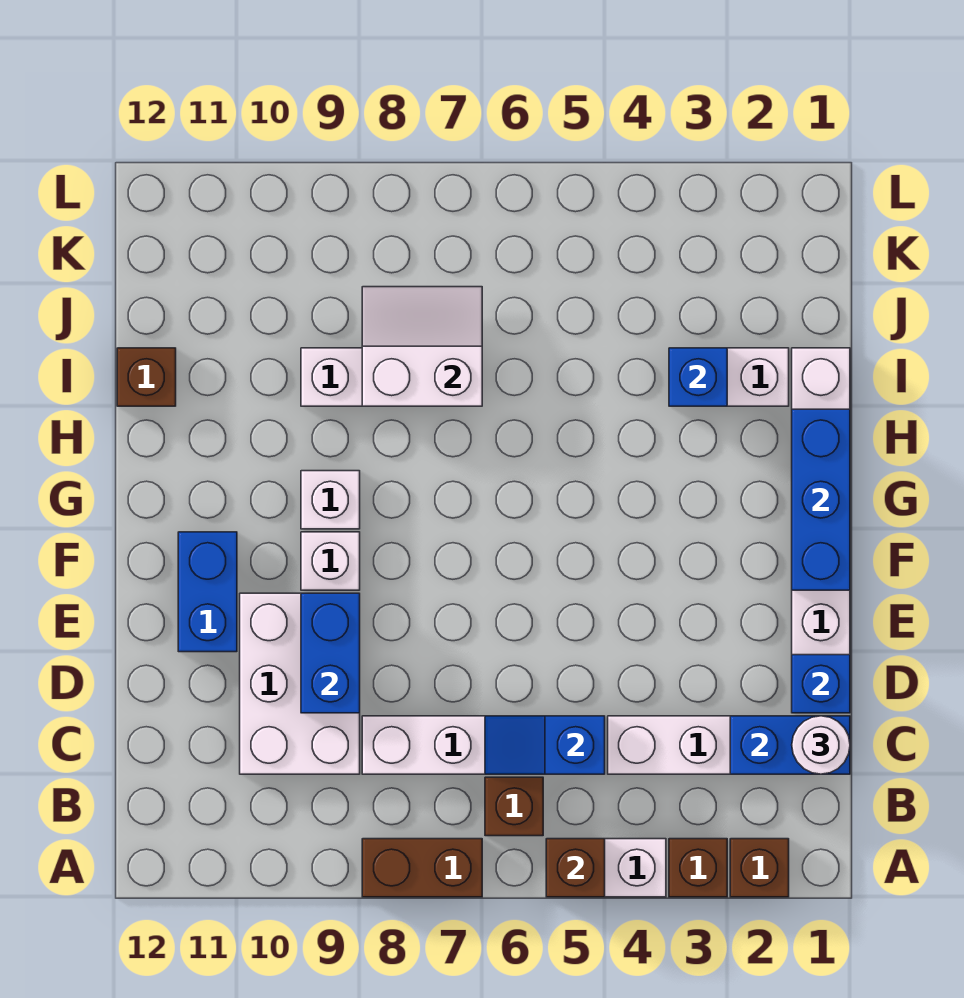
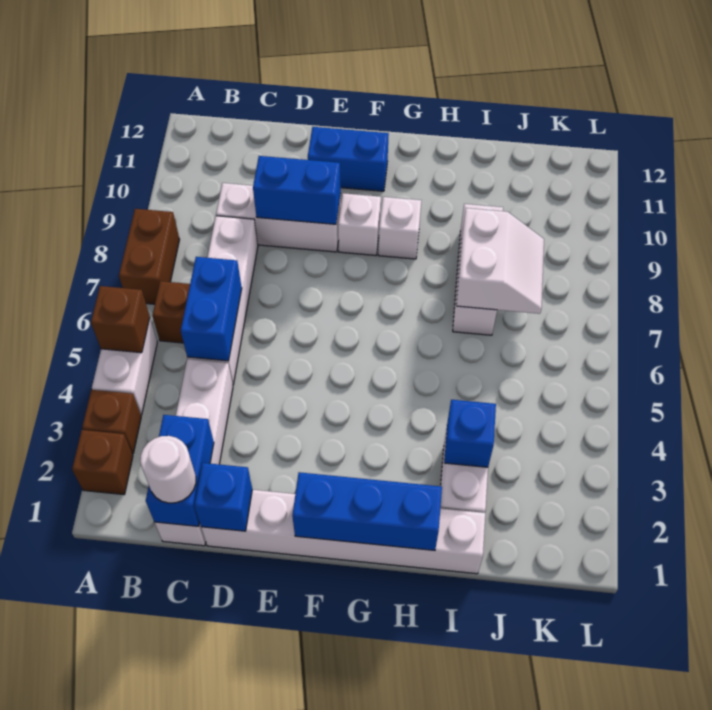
blue 1x2 slope [485,716,605,774] -> blue 1x2 brick [181,257,242,361]
white 2x3 brick [240,593,360,774] -> white 1x3 brick [216,183,341,252]
brown 1x1 brick [117,348,176,406] -> none

